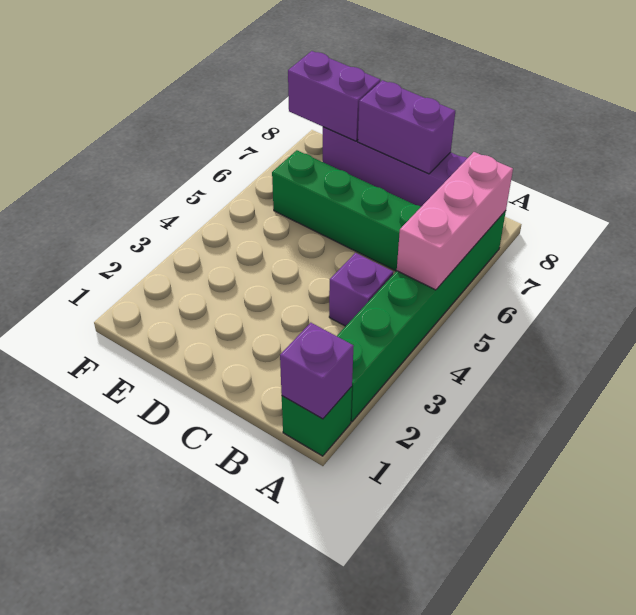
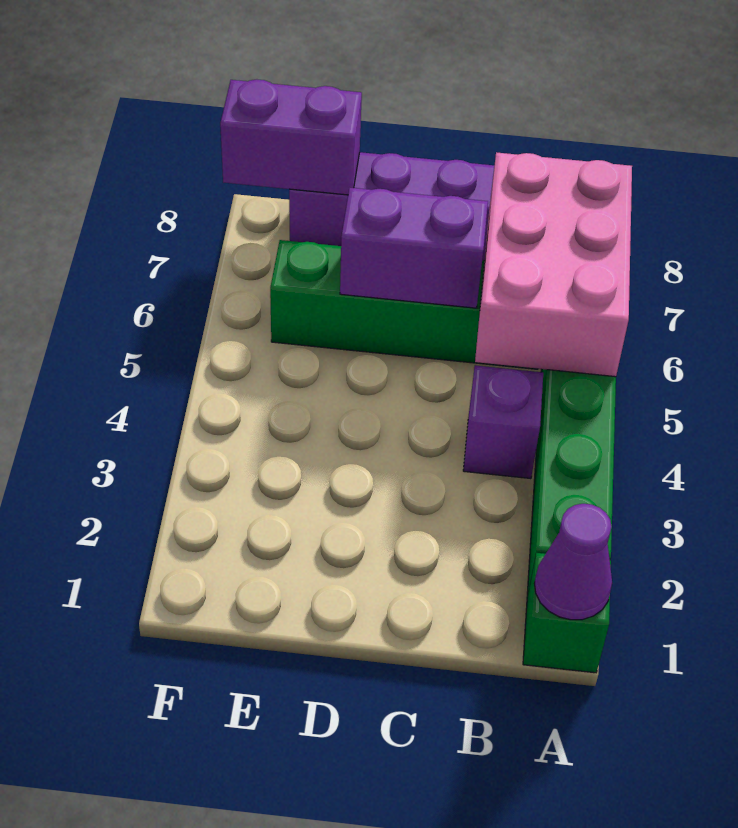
purple 1x1 brick [280,323,353,419] -> purple 1x1 cone [534,504,612,620]
pink 1x3 brick [397,152,513,290] -> pink 2x3 brick [475,152,632,377]
purple 1x2 brick [358,80,455,174] -> purple 1x2 brick moved to [340,188,488,308]

